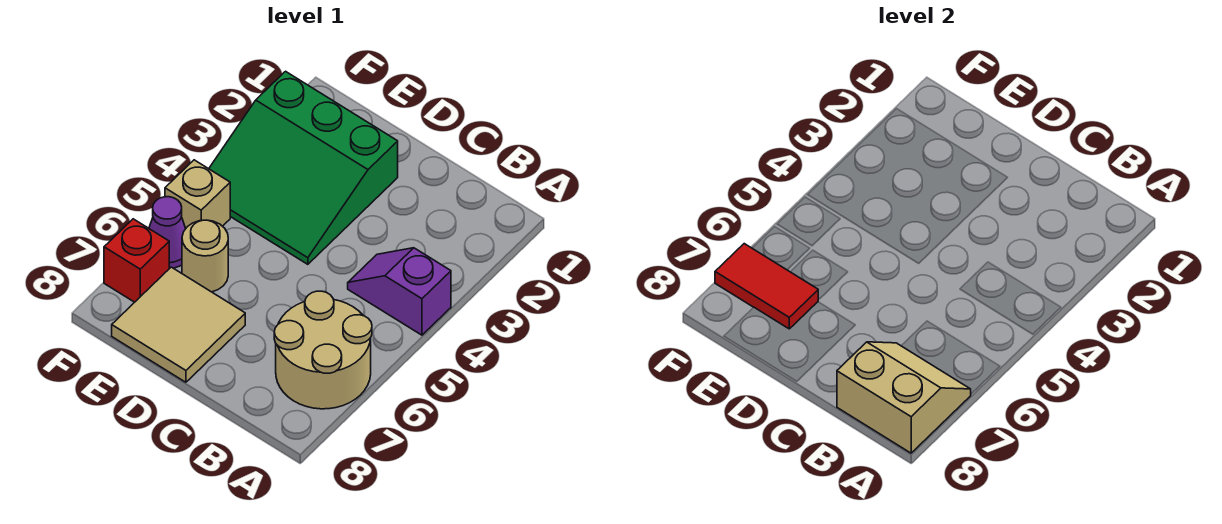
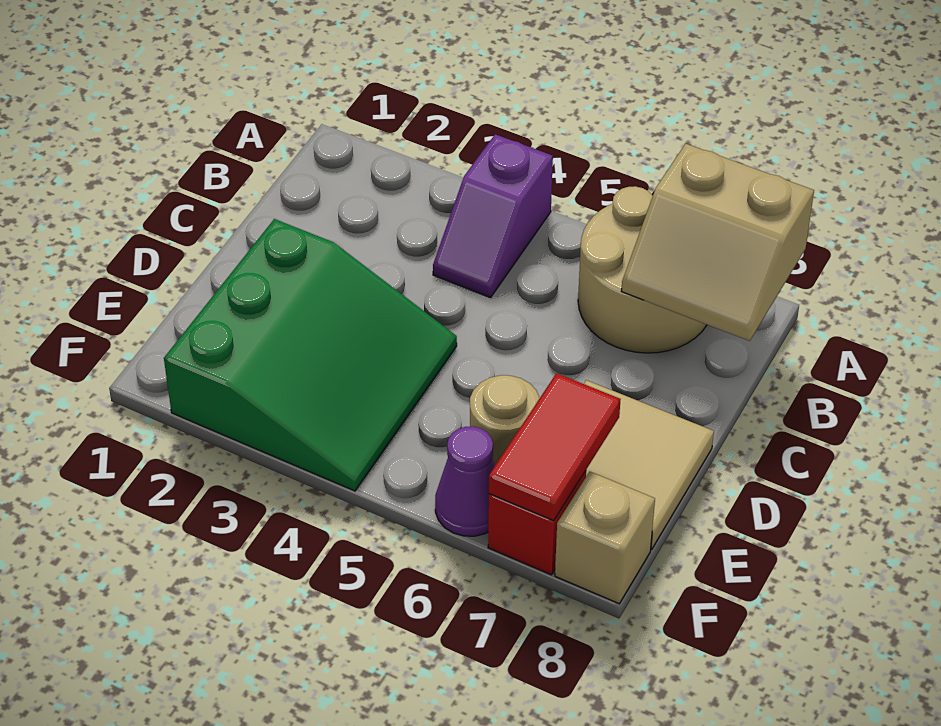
tan 2x2 slope [837,342,971,453] -> tan 2x2 slope turned to [621,144,814,341]
tan 1x1 brick [165,160,230,228] -> tan 1x1 brick moved to [555,472,655,604]

